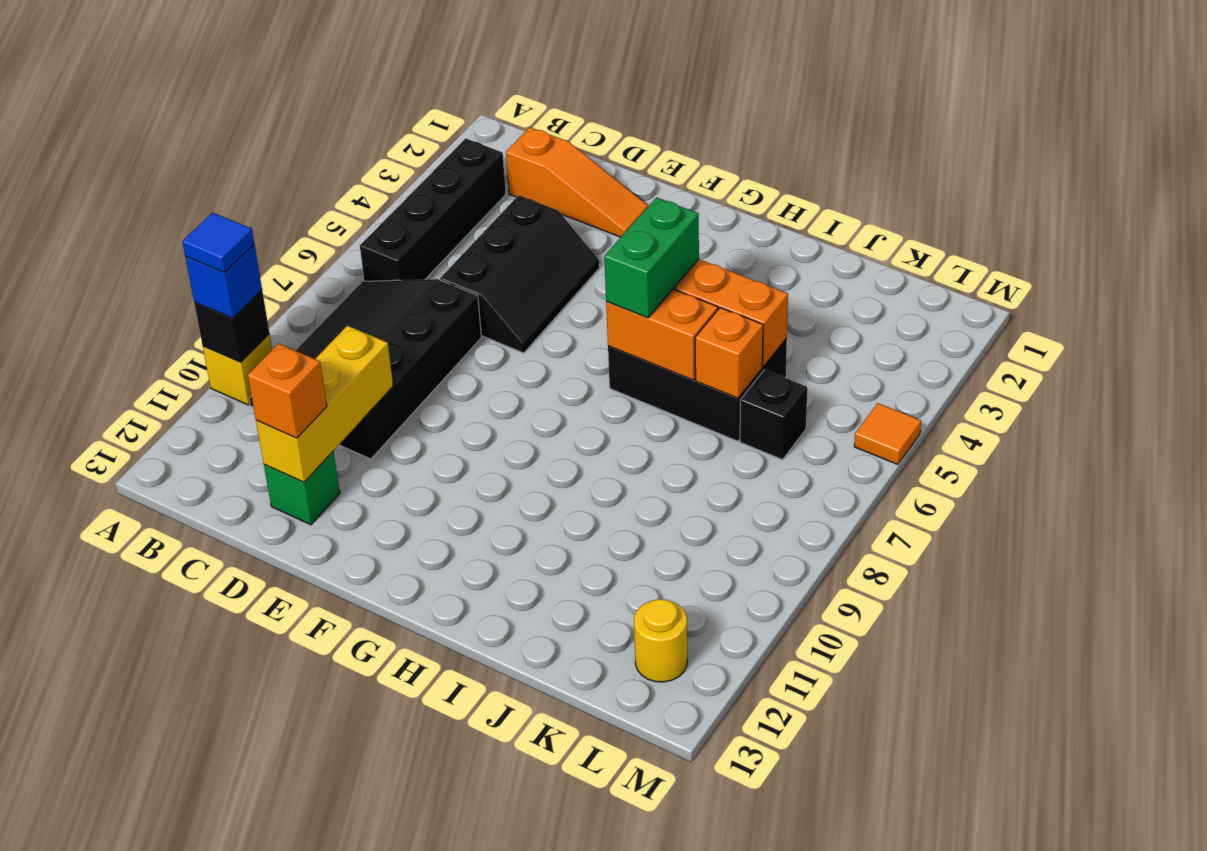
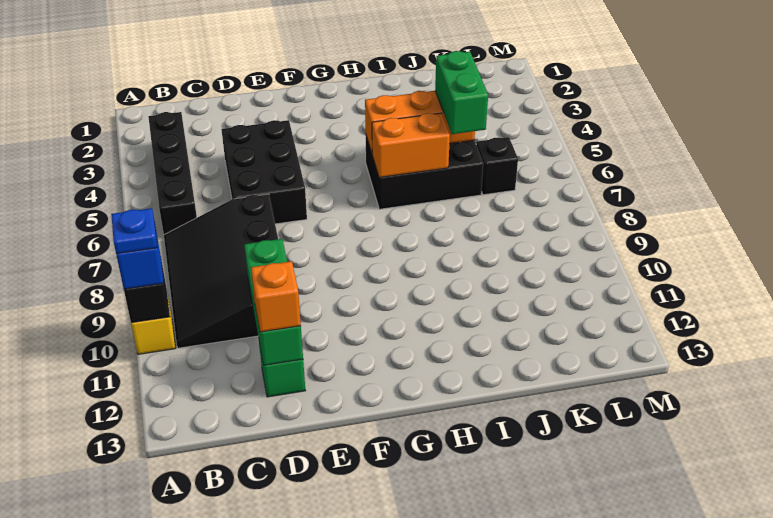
blue 1x1 tile [182,213,254,273] -> blue 1x1 plate [111,208,157,254]
orange 1x3 slope [506,127,648,237] -> none
black 2x3 slope [440,195,600,353] -> black 2x3 brick [221,120,307,224]
yellow 1x3 brick [256,326,393,482] -> green 1x3 brick [244,239,303,365]
green 1x2 brick [604,197,699,318] -> green 1x2 brick moved to [435,51,488,134]
orange 1x1 brick [695,308,763,398] -> none
yellow 1x1 round brick [634,599,687,682] -> none
orange 1x1 tile [854,403,921,465] -> none

